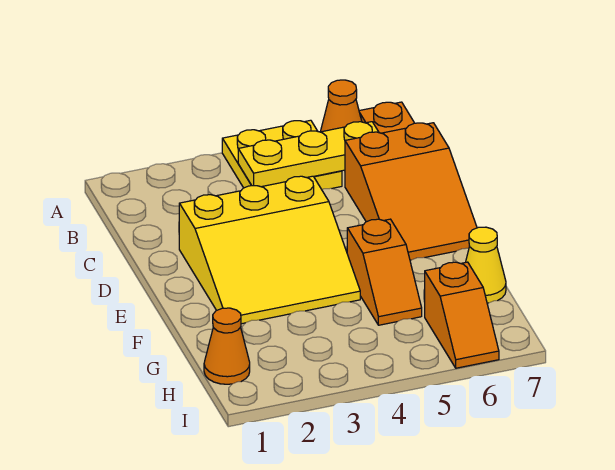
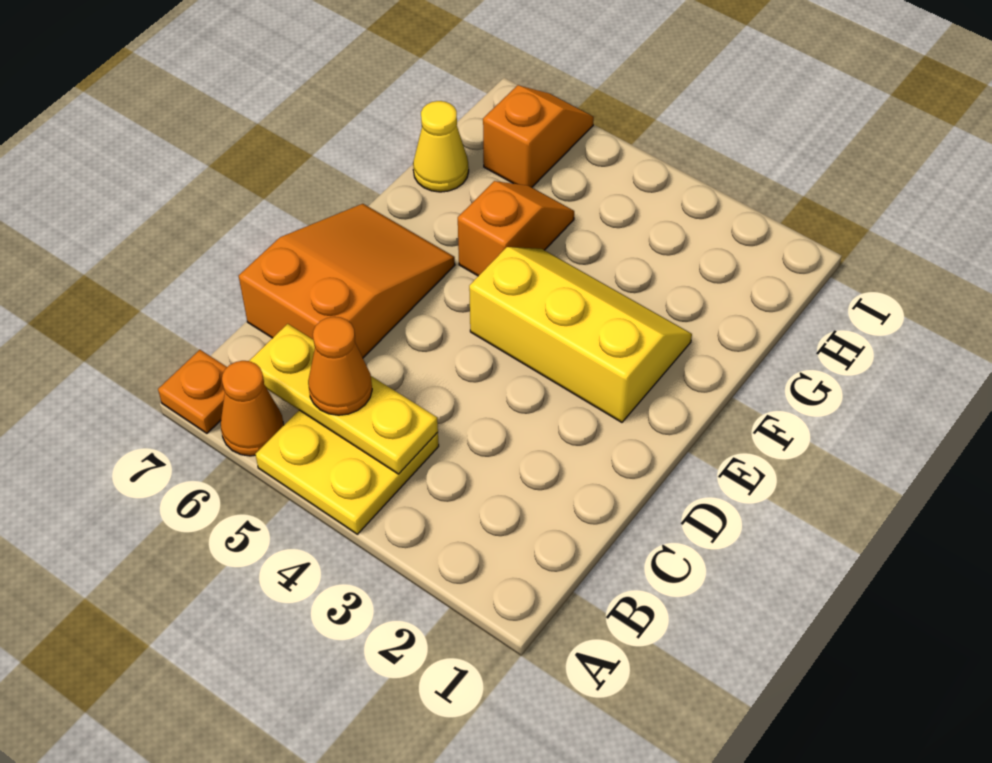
yellow 3x3 slope [179,176,360,324] -> yellow 2x3 slope [469,247,692,422]
orange 1x1 cone [204,308,250,384] -> orange 1x1 cone moved to [308,317,372,415]

